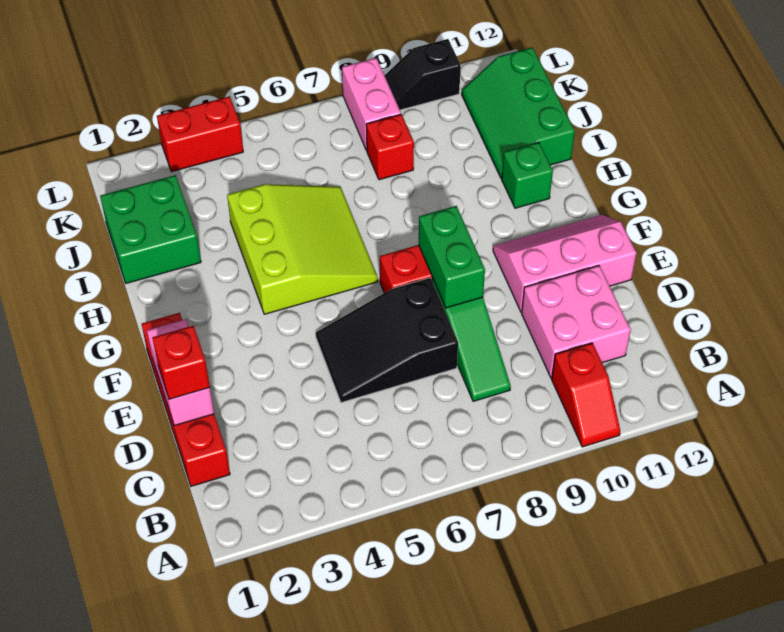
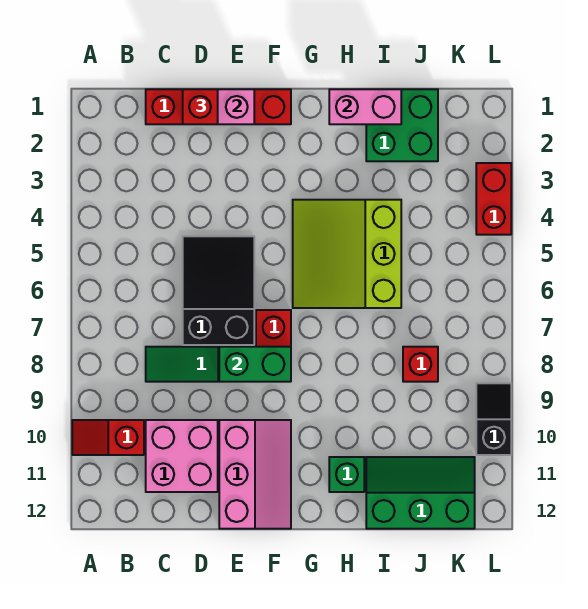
lime 3x3 slope [227,184,378,314] -> lime 3x3 slope turned to [293,200,401,308]
pink 1x2 brick [342,58,401,151] -> pink 1x2 brick moved to [329,89,401,124]

